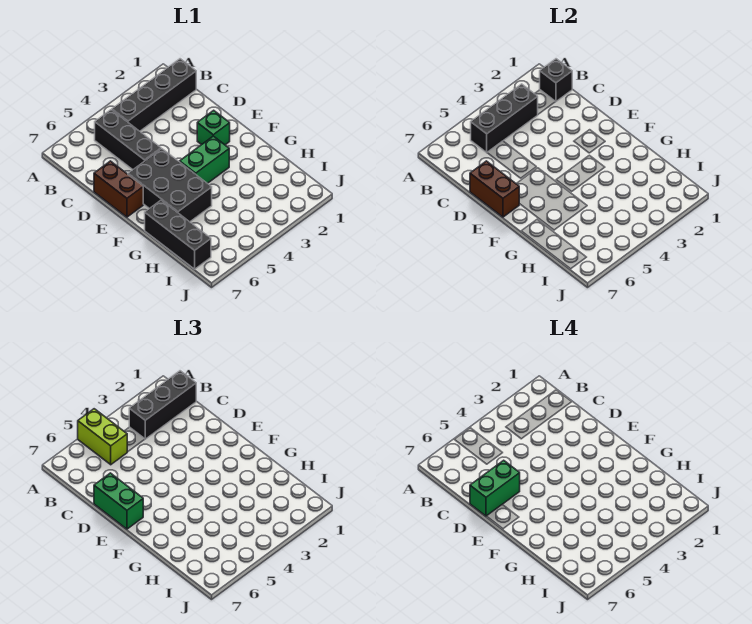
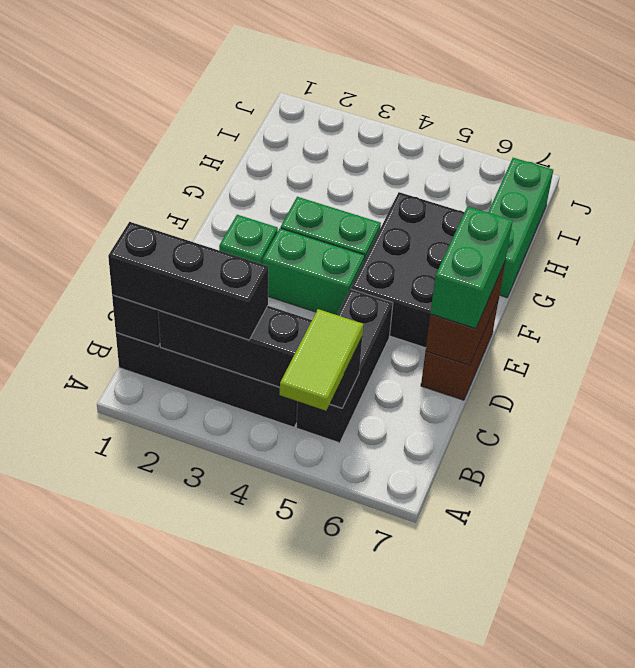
lime 1x2 brick [78,409,127,465] -> lime 1x2 tile [280,309,363,411]
black 1x3 brick [471,84,538,153] -> black 1x4 brick [158,306,362,408]
green 1x2 brick [470,460,520,516] -> green 1x2 brick moved to [263,228,365,315]
black 1x3 brick [145,200,211,269] -> green 1x3 brick [488,158,553,298]

